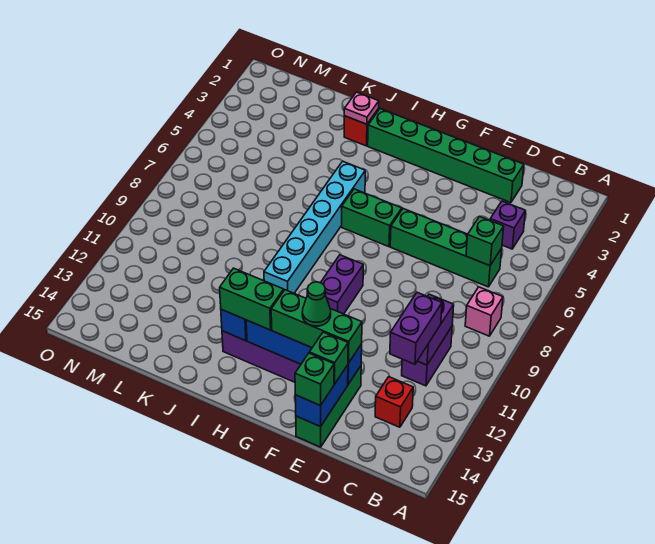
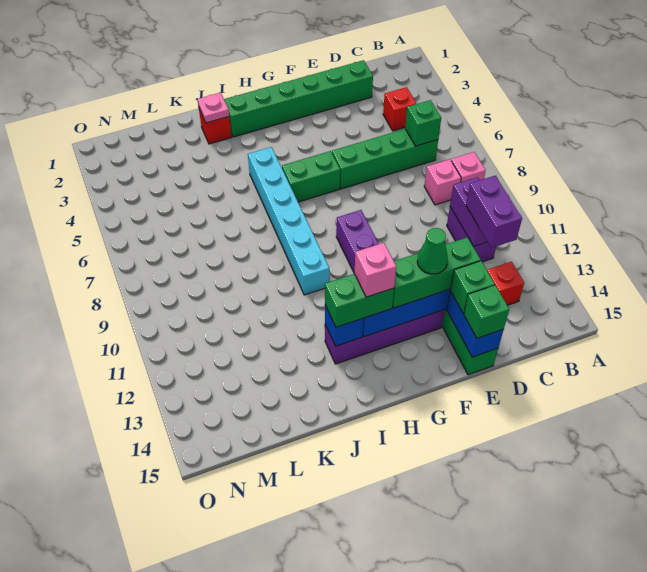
purple 1x1 brick [490,201,525,249] -> red 1x1 brick [383,87,416,131]
none -> pink 1x1 brick [424,159,461,205]
none -> pink 1x1 brick [355,243,396,297]

